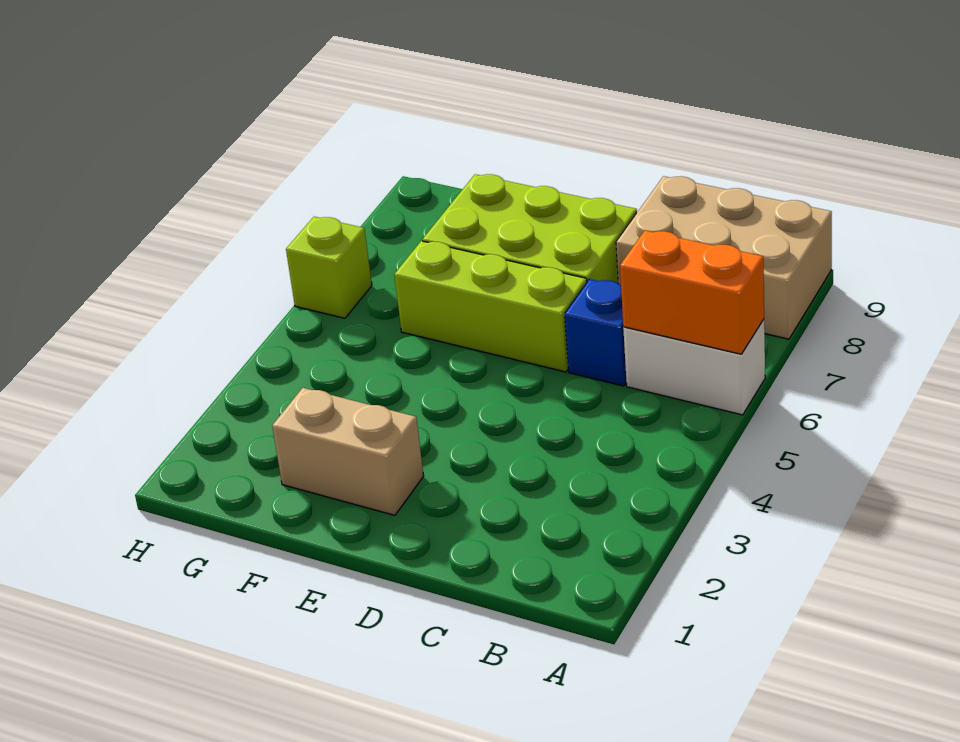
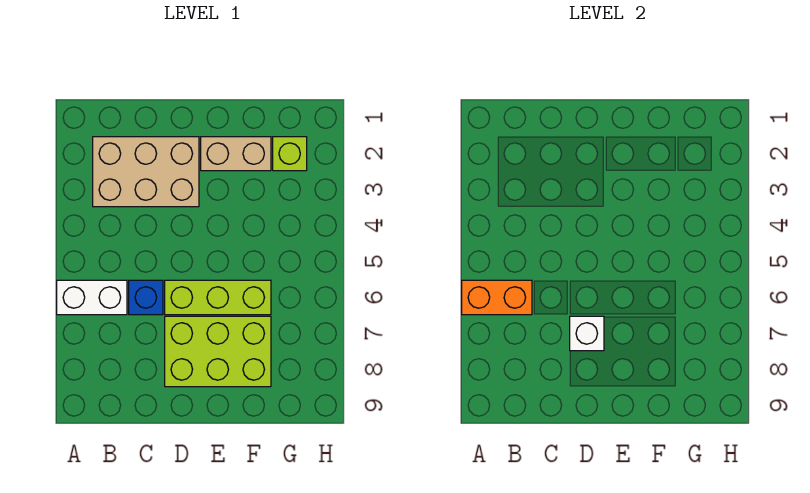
tan 2x3 brick [616,176,832,339] -> tan 2x3 brick moved to [93,137,199,207]
none -> white 1x1 brick [570,316,604,351]
lime 1x1 brick [286,217,372,318] -> lime 1x1 brick moved to [273,137,307,171]

